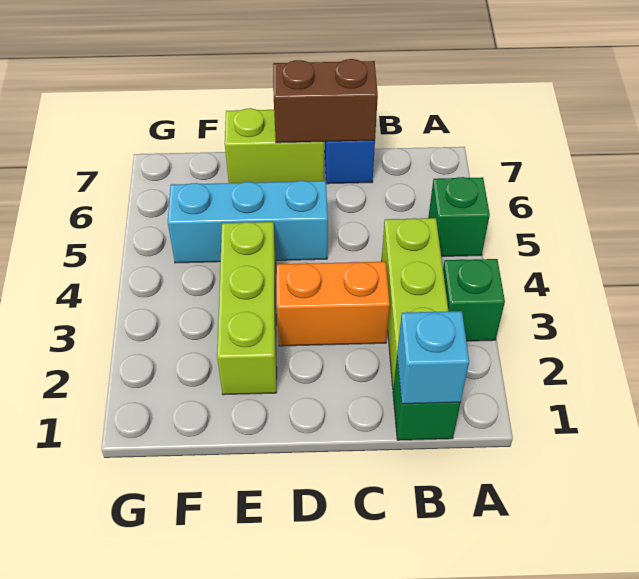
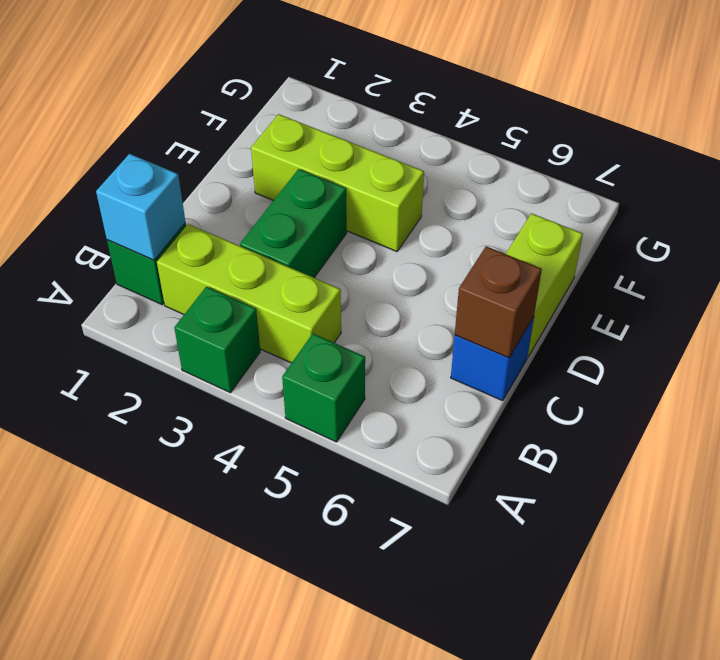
orange 1x2 brick [277,262,390,346] -> green 1x2 brick [240,169,347,278]
brown 1x2 brick [273,59,378,143] -> brown 1x1 brick [455,246,542,358]
cyan 1x3 brick [168,181,328,263] -> none

